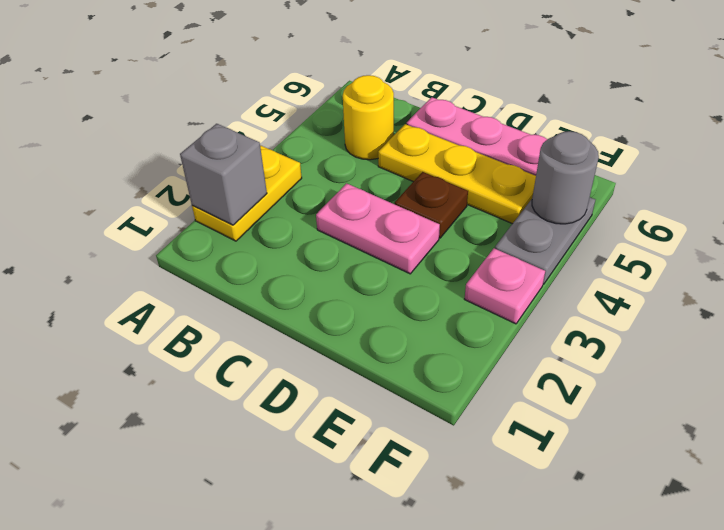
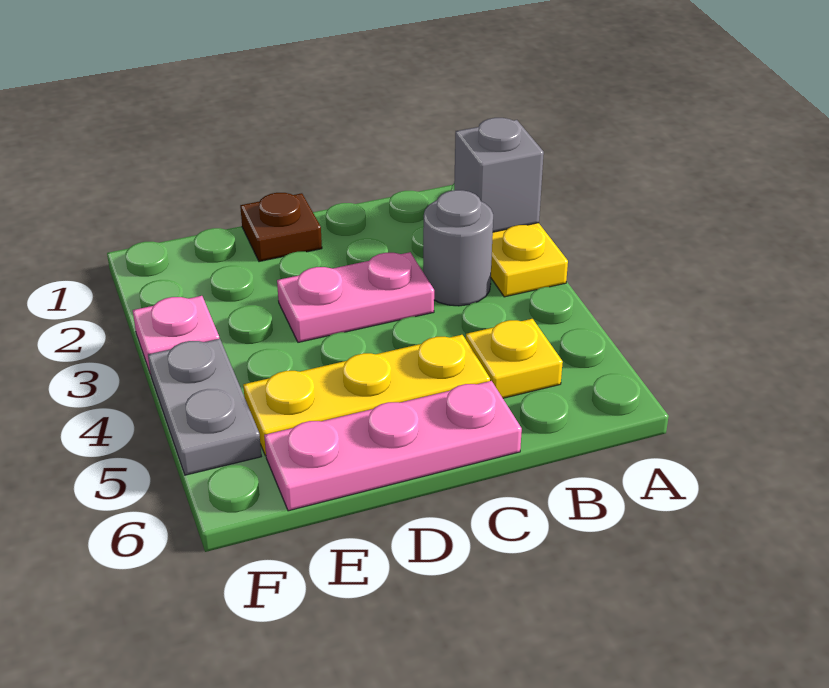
yellow 1x1 round brick [343,75,394,160] -> yellow 1x1 plate [466,319,563,398]
brown 1x1 plate [395,172,468,238] -> brown 1x1 plate moved to [240,193,322,262]
grey 1x1 round brick [532,131,599,224] -> grey 1x1 round brick moved to [423,190,493,306]

